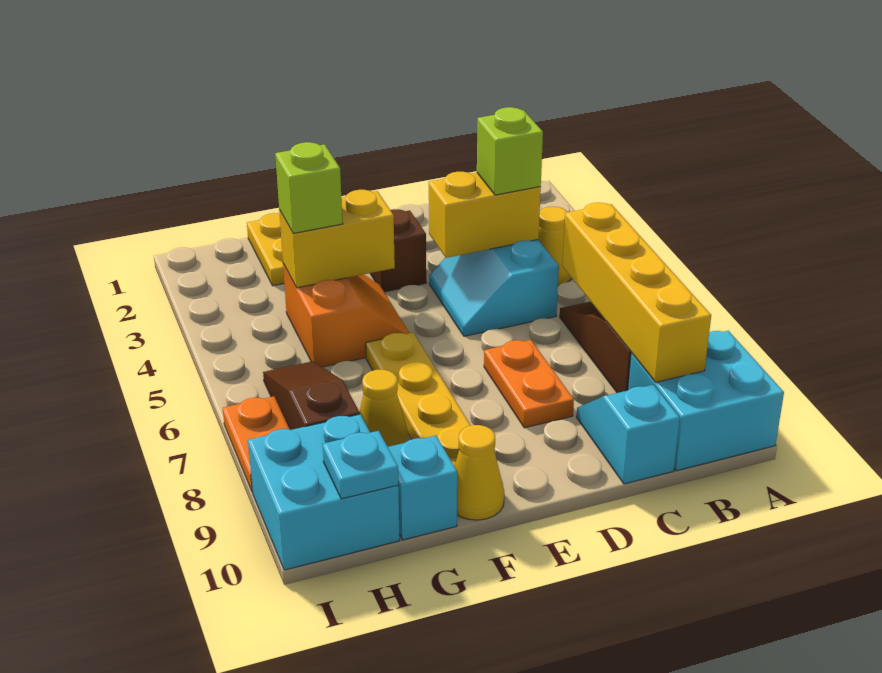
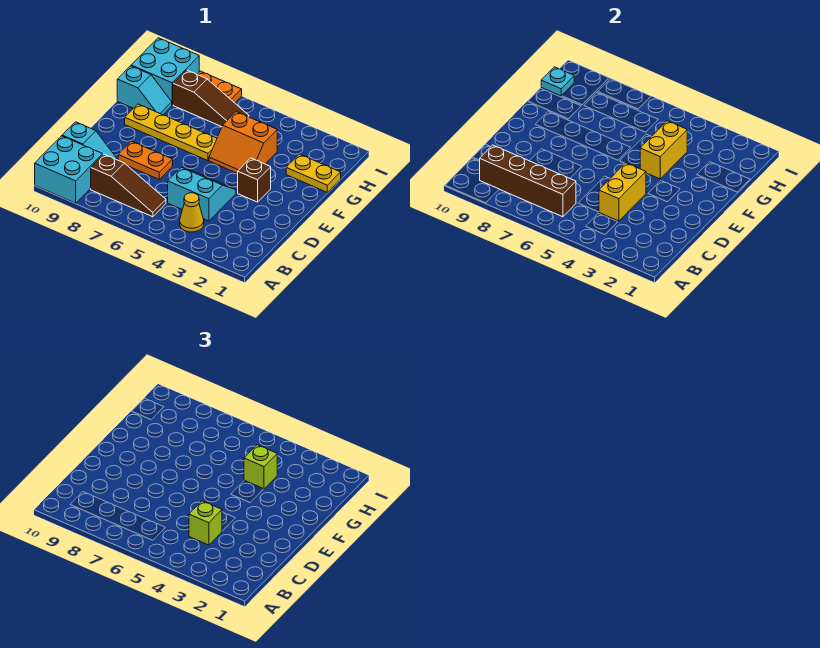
yellow 1x4 brick [562,203,711,382] -> brown 1x4 brick [480,145,576,217]
yellow 1x1 cone [454,425,504,520] -> none
yellow 1x1 cone [359,370,409,447] -> none

